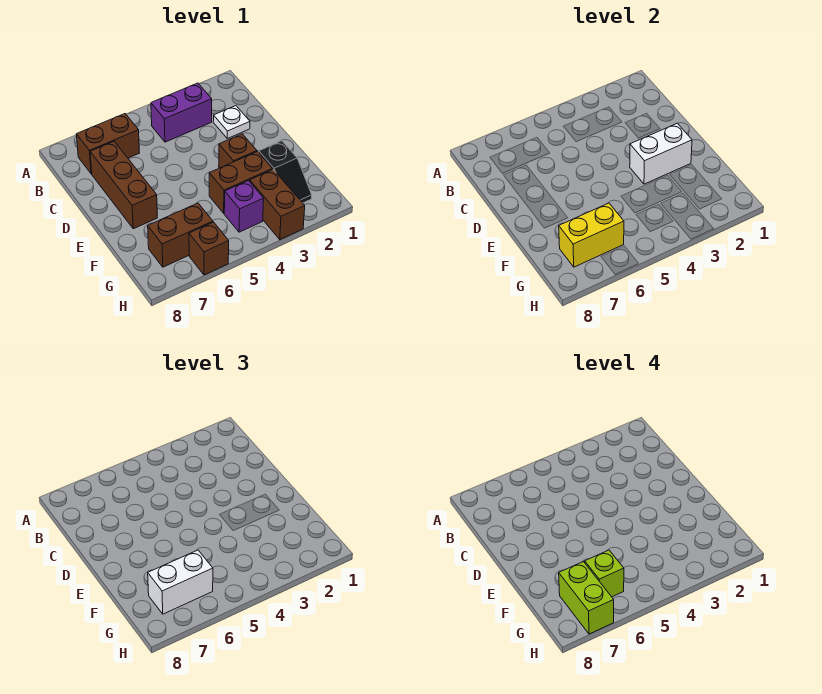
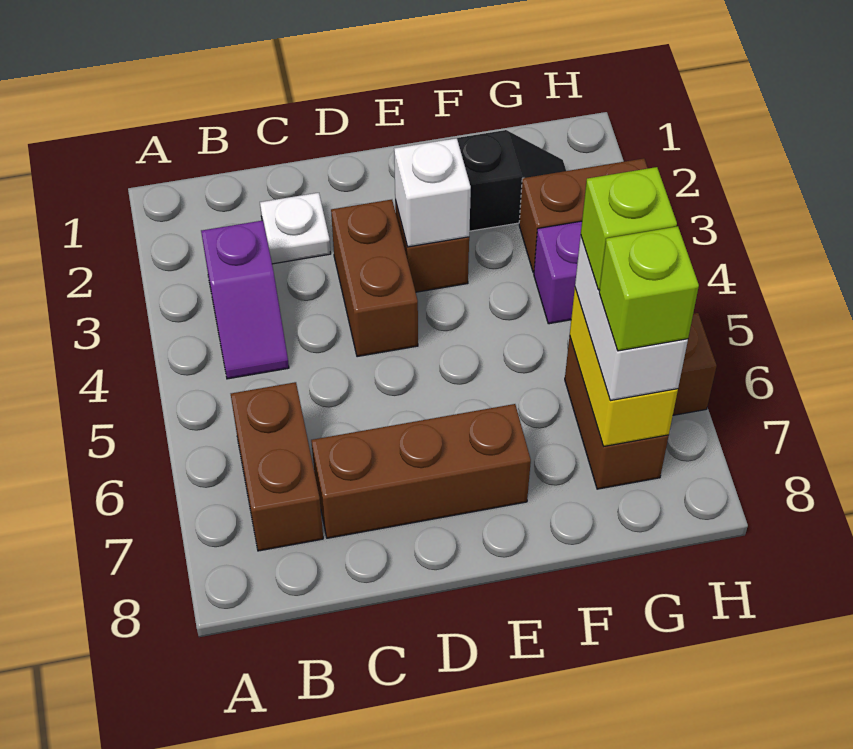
purple 1x2 brick [151,83,212,142] -> purple 1x2 slope [201,221,289,379]
white 1x2 brick [630,123,692,184] -> white 1x1 brick [394,138,471,247]
brown 1x2 brick [209,152,272,213] -> brown 1x2 brick moved to [331,200,418,357]
lime 1x2 brick [559,562,614,634] -> lime 1x1 brick [599,226,699,351]

